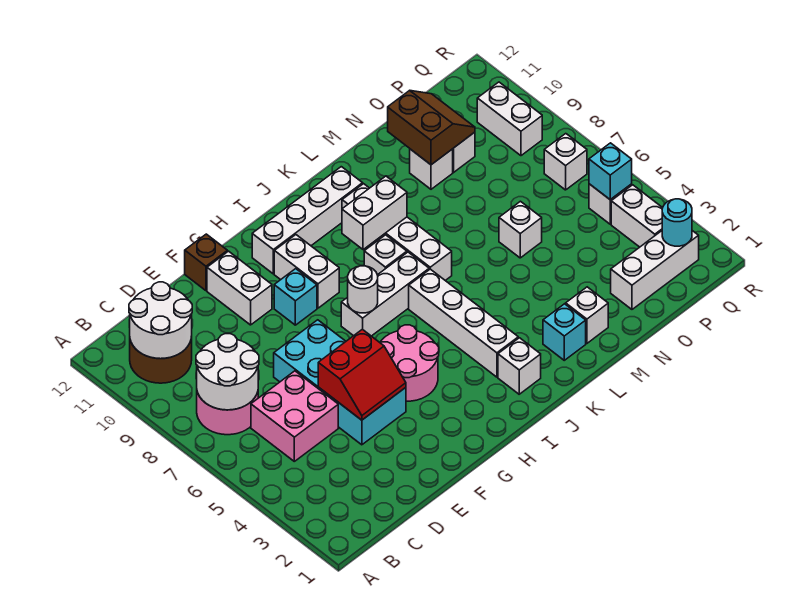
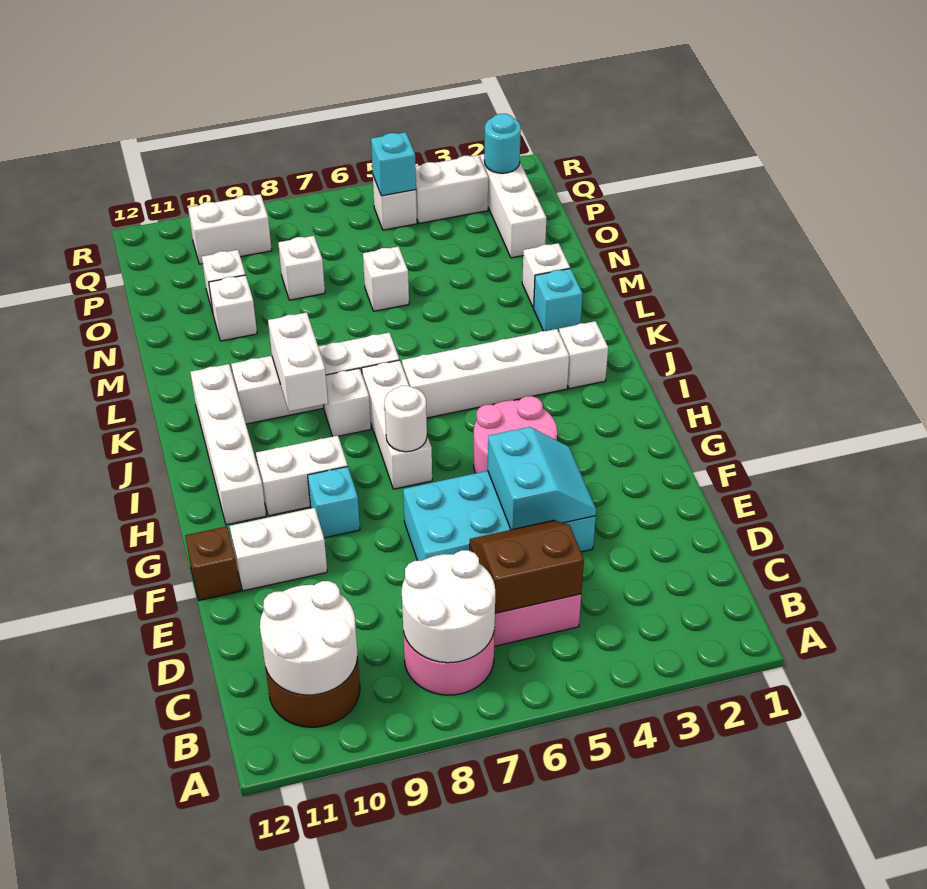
red 2x2 slope [318,329,406,420] -> cyan 2x2 slope [488,427,596,530]
brown 2x2 slope [388,90,475,165] -> brown 2x2 slope moved to [470,520,584,613]
white 1x1 brick [544,134,587,190] -> white 1x1 brick moved to [278,236,325,300]

